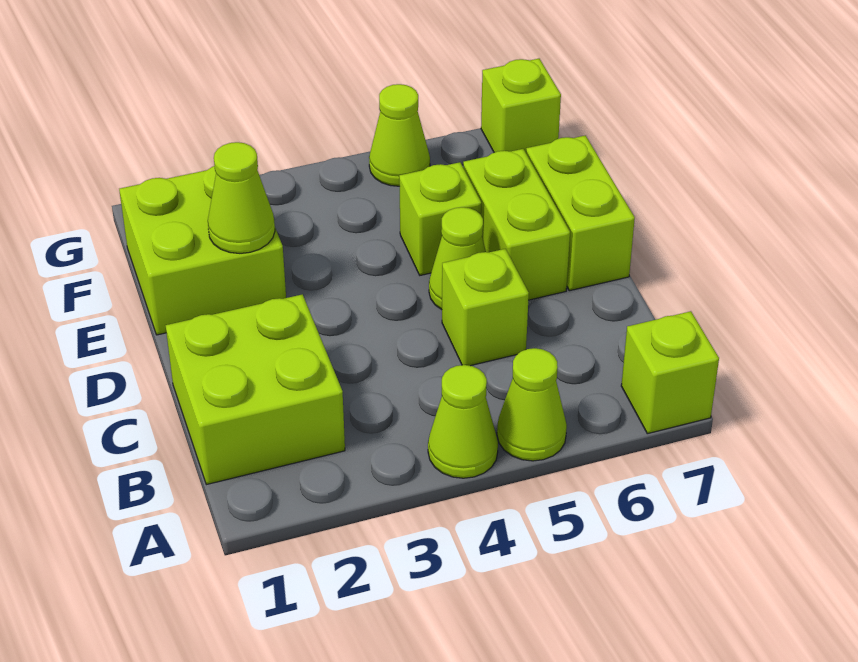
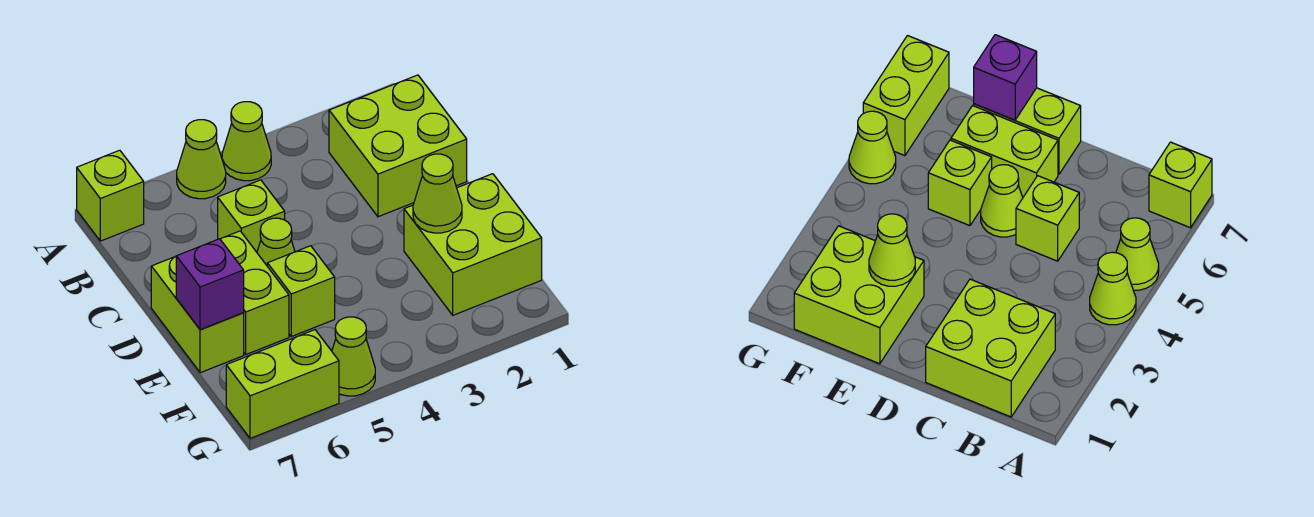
none -> purple 1x1 brick [176,239,244,330]
lime 1x1 brick [481,59,561,153] -> lime 1x2 brick [226,330,339,438]

